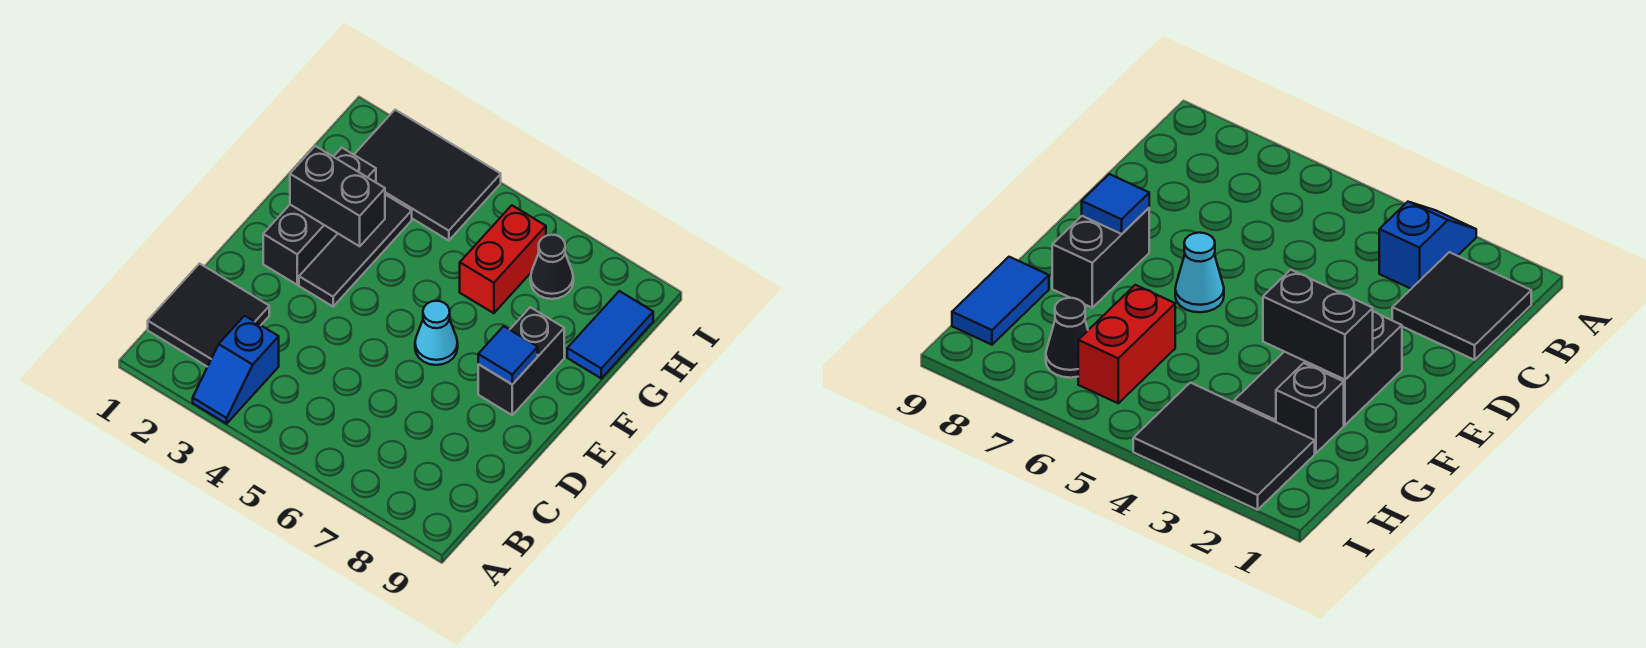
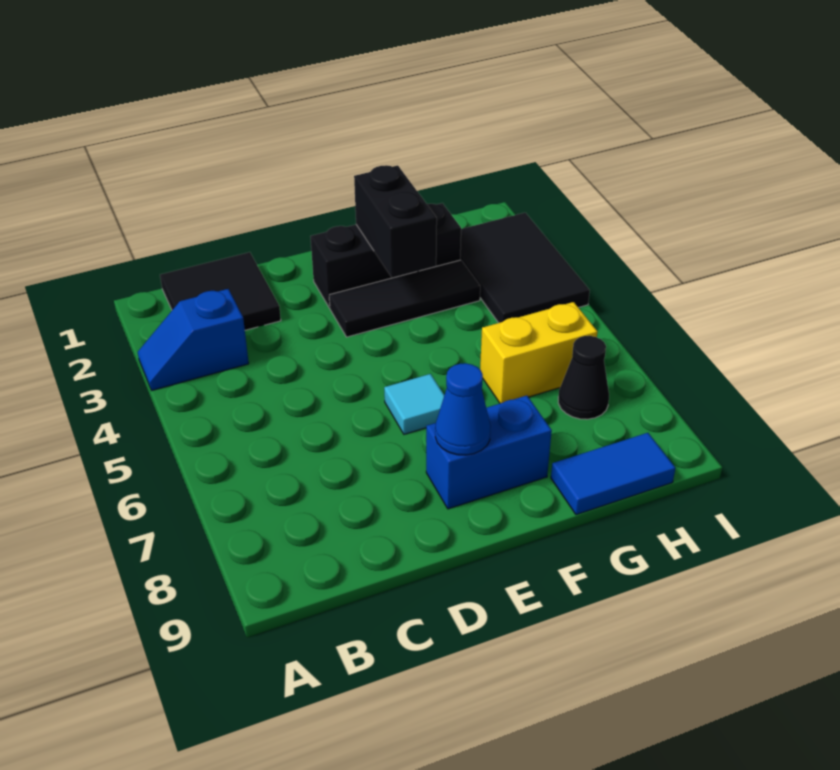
cyan 1x1 cone [415,301,458,365] -> cyan 1x1 tile [384,374,444,434]
black 1x2 brick [478,307,564,415] -> blue 1x2 brick [426,396,552,509]
blue 1x1 tile [478,326,538,384] -> blue 1x1 cone [435,363,491,455]
red 1x2 brick [460,205,546,313] -> yellow 1x2 brick [480,302,597,403]

